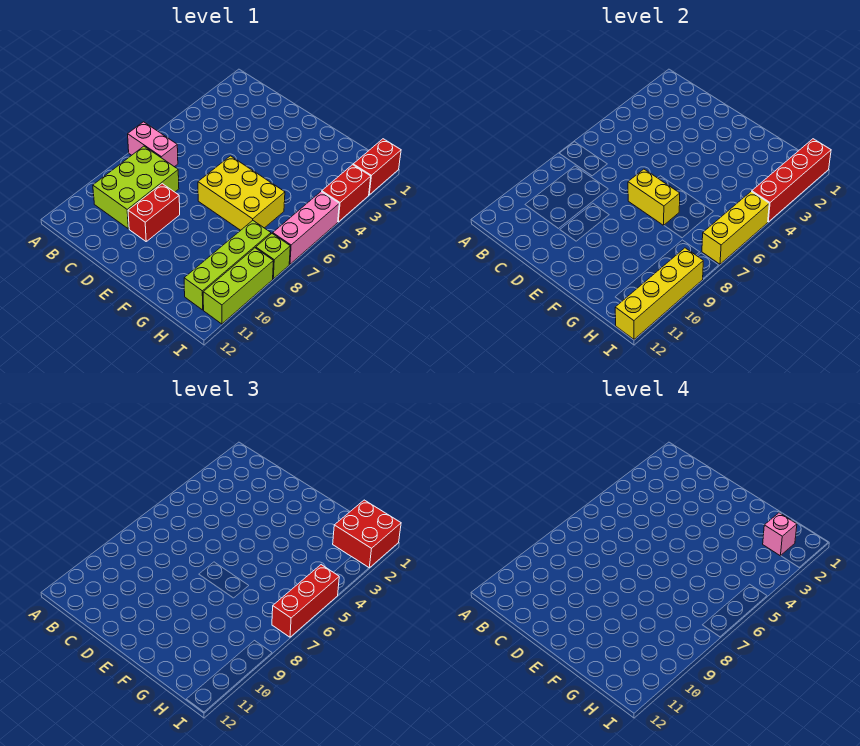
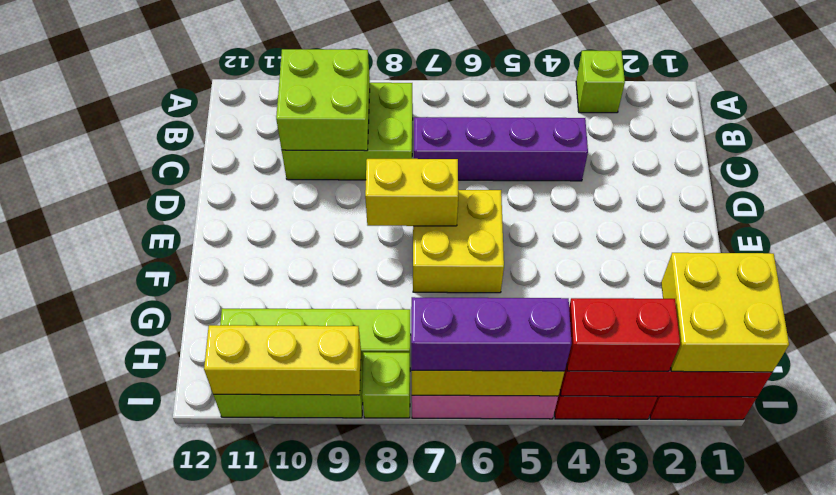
none -> lime 1x1 brick [576,51,625,113]
pink 1x2 brick [128,122,178,167] -> none
none -> lime 2x2 brick [276,49,370,151]
none -> purple 1x4 brick [414,117,588,181]
red 1x2 brick [128,184,180,241] -> red 1x2 brick moved to [567,298,680,371]
yellow 2x3 brick [198,156,285,230] -> yellow 2x2 brick [413,190,504,293]
yellow 1x2 brick [628,169,680,225] -> yellow 1x2 brick turned to [365,159,458,226]
red 2x2 brick [333,500,401,568] -> yellow 2x2 brick [661,253,789,372]
pink 1x1 brick [763,513,797,556] -> none
red 1x3 brick [272,565,339,637] -> purple 1x3 brick [411,297,572,371]
yellow 1x4 brick [615,248,703,339] -> yellow 1x3 brick [204,325,361,395]

